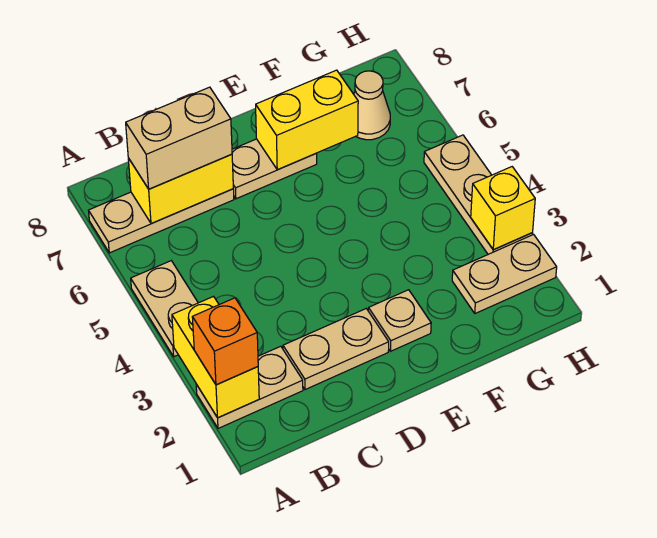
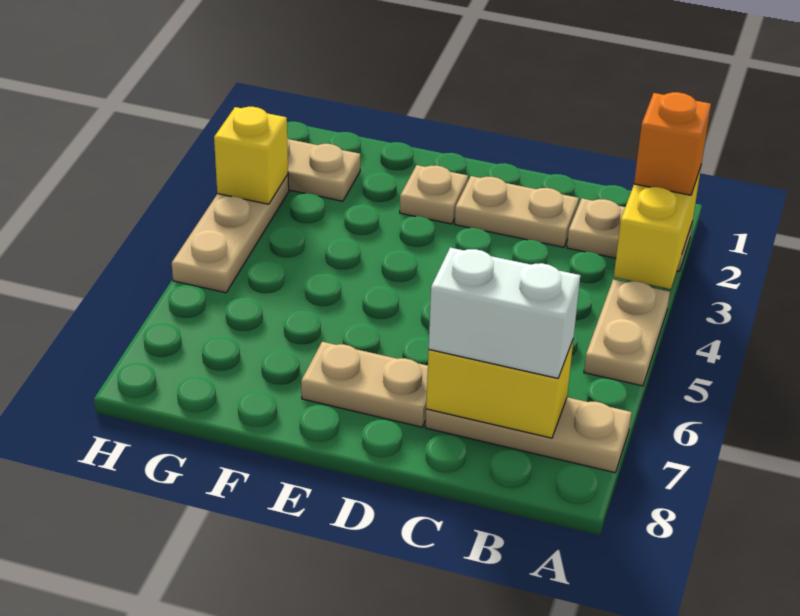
tan 1x2 brick [126,87,232,189] -> white 1x2 brick [429,248,580,378]
yellow 1x2 brick [256,70,358,170] -> none
tan 1x1 cone [354,71,390,140] -> none

